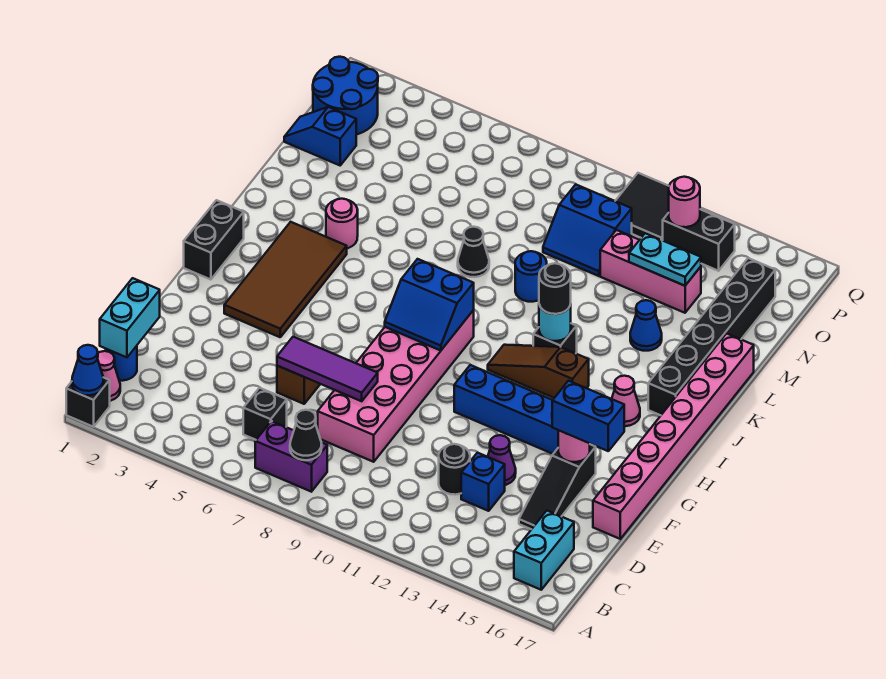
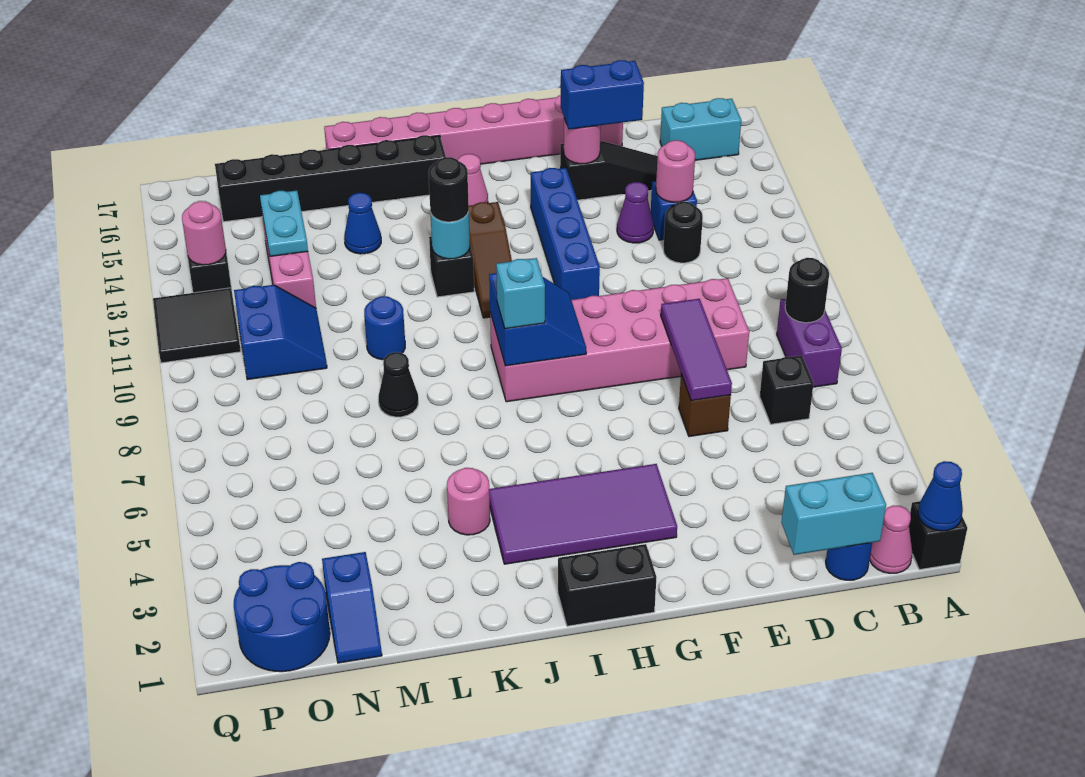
black 1x1 cone [290,410,322,460] -> black 1x1 round brick [785,258,829,323]
none -> pink 1x1 round brick [656,140,695,202]
blue 1x2 brick [552,381,624,451] -> blue 1x2 brick turned to [561,60,644,129]
brown 2x4 tile [224,222,347,337] -> purple 2x4 tile [489,464,677,564]
none -> cyan 1x1 brick [496,258,545,329]

